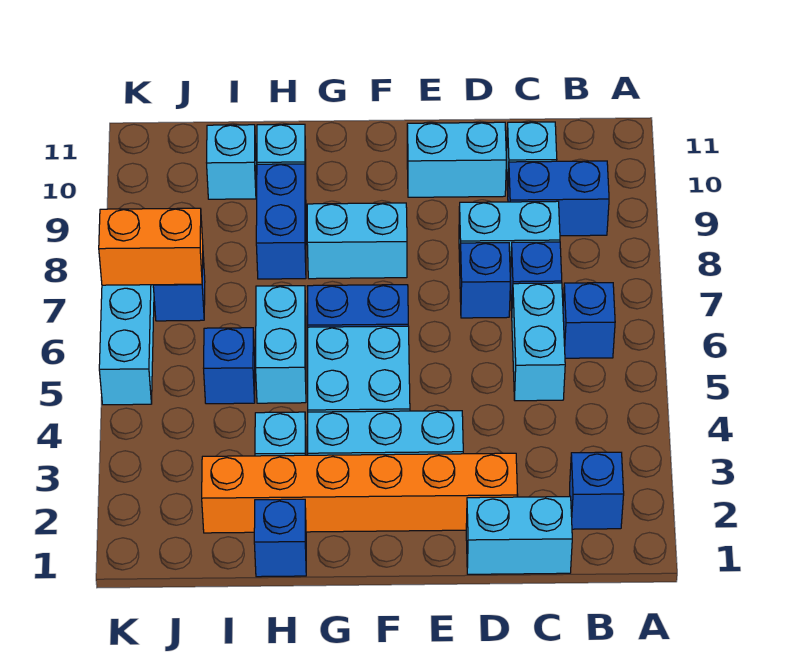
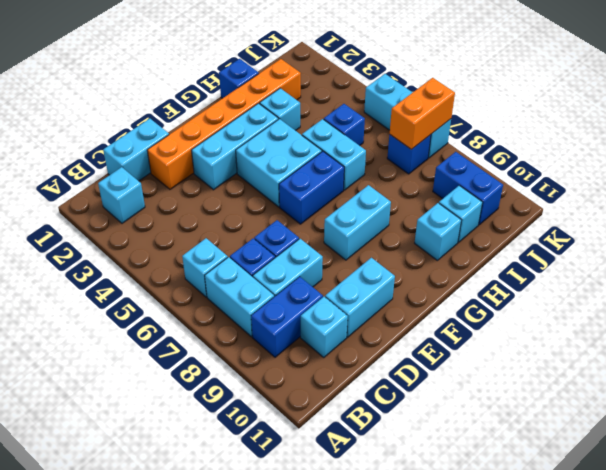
blue 1x1 brick [570,452,624,529] -> cyan 1x1 brick [98,167,145,223]
blue 1x1 brick [563,283,615,358] -> cyan 1x1 brick [182,238,228,297]
cyan 1x2 brick [512,283,565,401] -> cyan 1x2 brick moved to [205,257,274,337]
blue 1x2 brick [256,164,306,279] -> blue 1x2 brick moved to [433,152,503,225]

